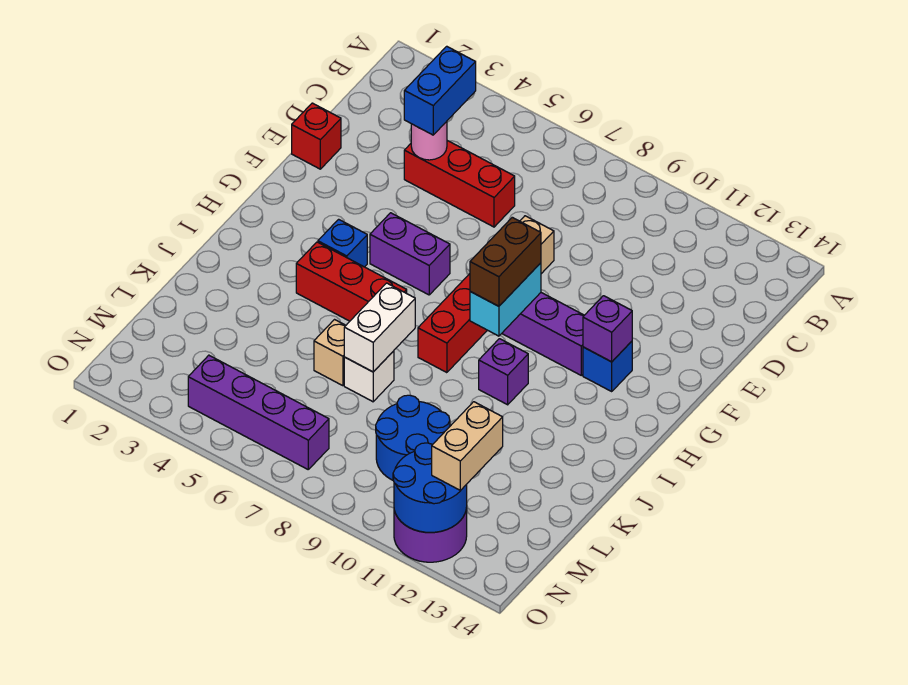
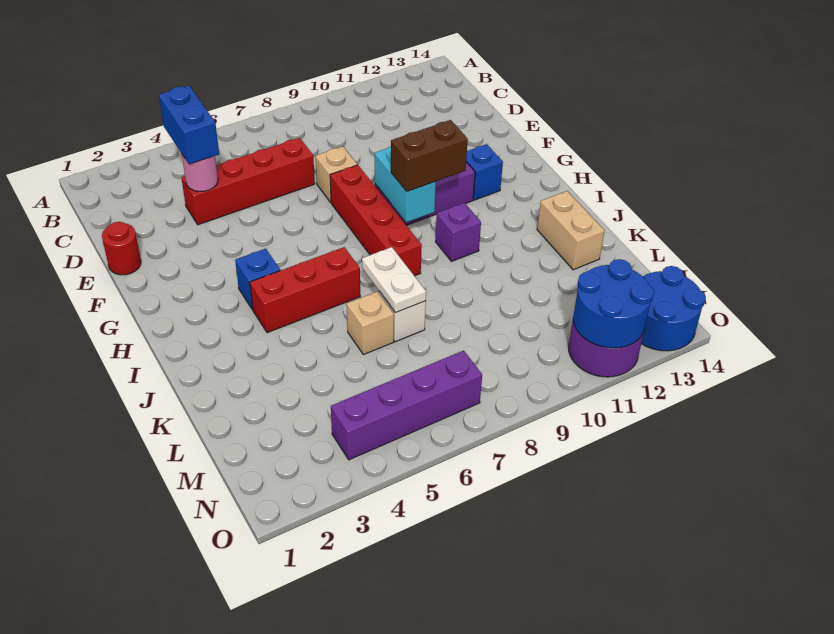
red 1x3 brick [404,141,515,227] -> red 1x4 brick [181,138,315,225]
red 1x1 brick [292,103,341,169] -> red 1x1 round brick [102,222,141,275]
purple 1x2 brick [370,213,450,295] -> none
brown 1x2 brick [470,217,541,306] -> brown 1x2 brick turned to [391,120,468,192]
purple 1x1 brick [583,296,632,362] -> none
white 1x2 brick [344,283,415,372] -> white 1x2 plate [362,247,426,313]
blue 2x2 round brick [376,395,450,481] -> blue 2x2 round brick moved to [641,266,706,351]
tan 1x2 brick [432,402,503,491] -> tan 1x2 brick moved to [537,191,605,270]

